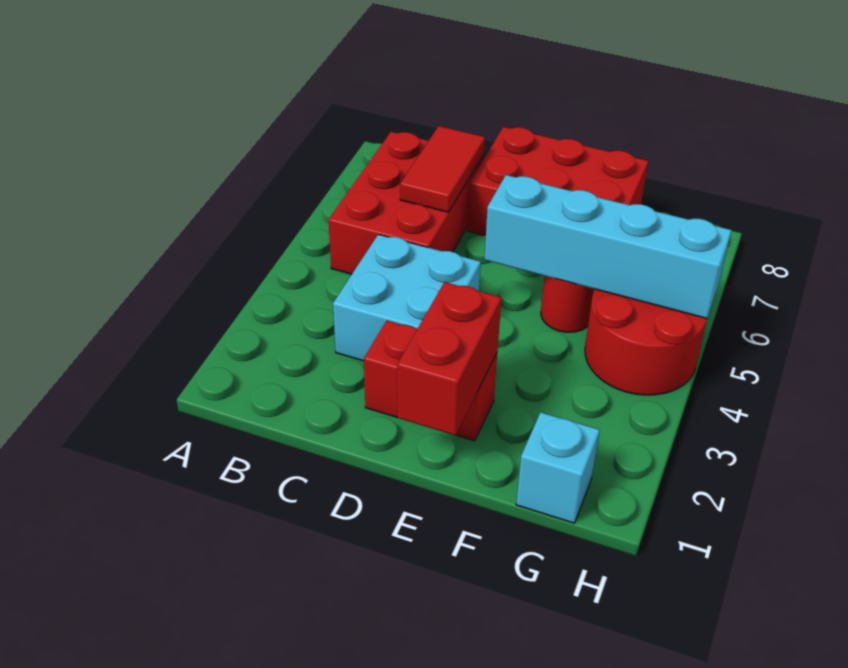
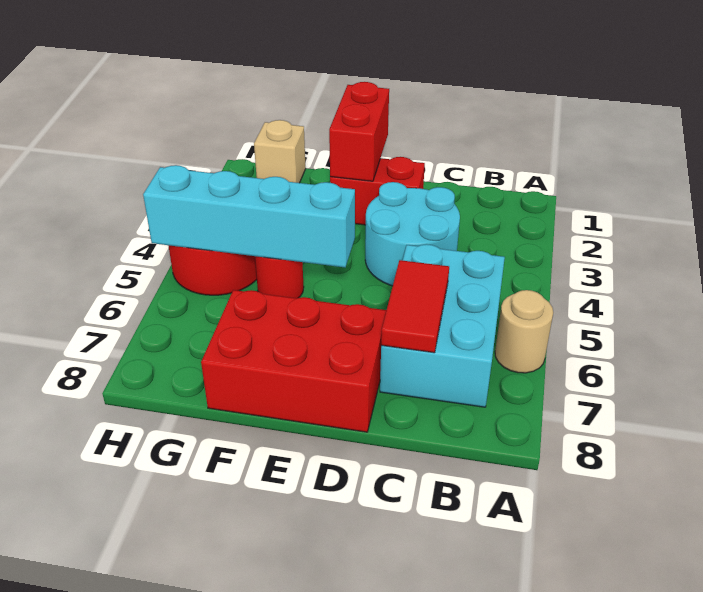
none -> tan 1x1 round brick [495,290,553,373]
red 2x3 brick [328,132,484,274] -> cyan 2x3 brick [380,244,505,407]
cyan 2x2 brick [333,234,481,361] -> cyan 2x2 round brick [365,182,460,286]
cyan 1x1 brick [516,412,600,523] -> tan 1x1 brick [254,120,306,183]

